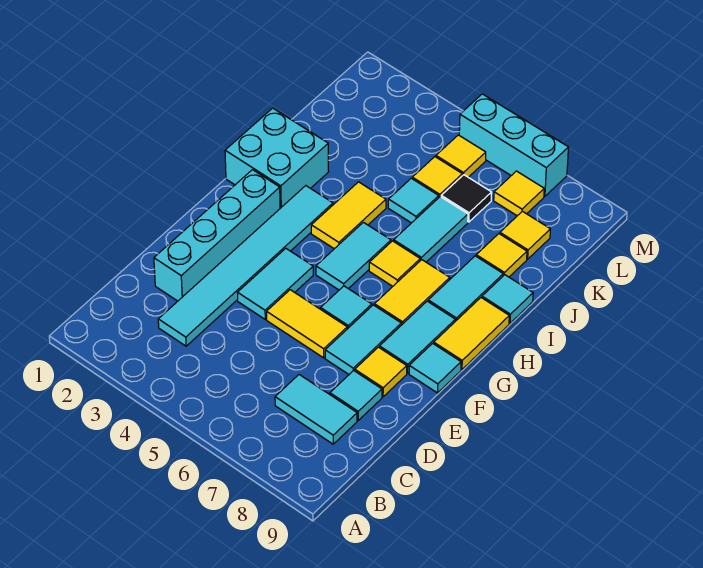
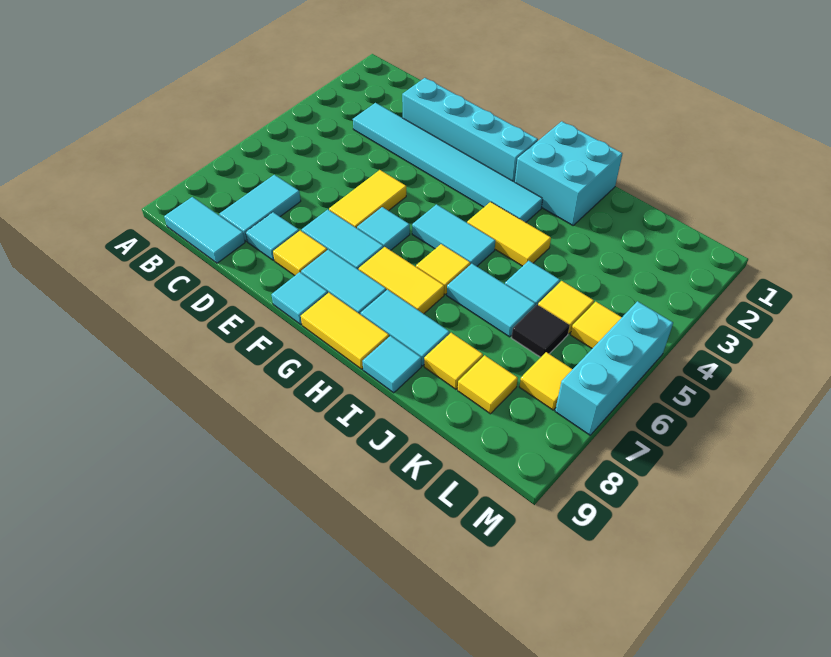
cyan 1x2 tile [237,248,313,319] -> cyan 1x2 tile moved to [164,197,245,263]

